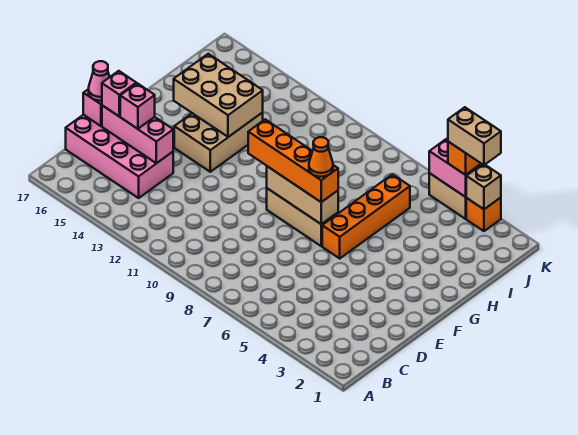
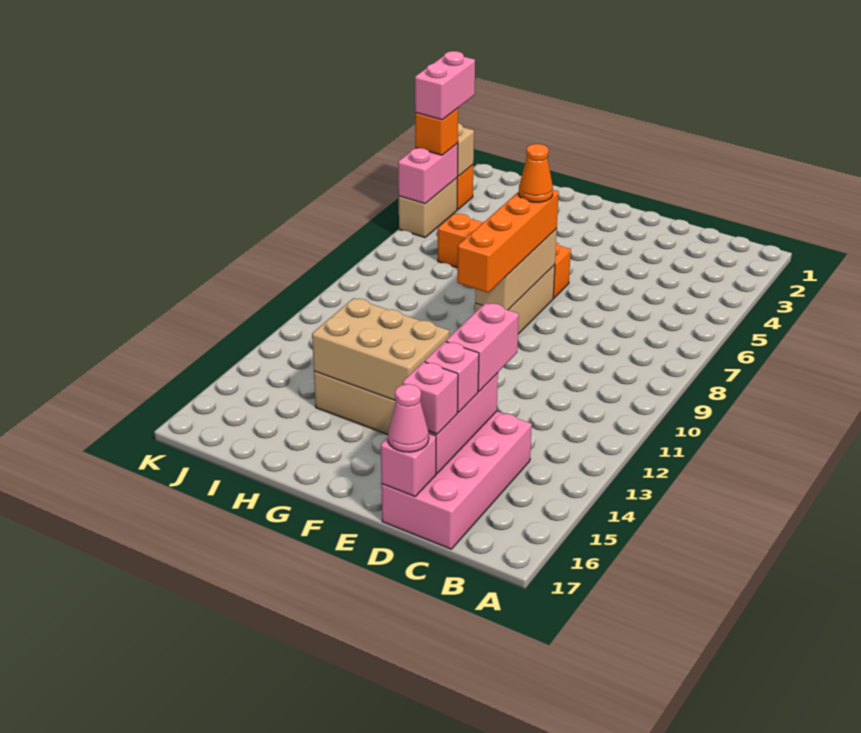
none -> pink 1x2 brick [446,303,519,391]
tan 2x3 brick [174,54,263,137] -> tan 2x3 brick turned to [312,298,449,400]
tan 1x2 brick [448,107,501,165] -> pink 1x2 brick [415,51,475,120]

